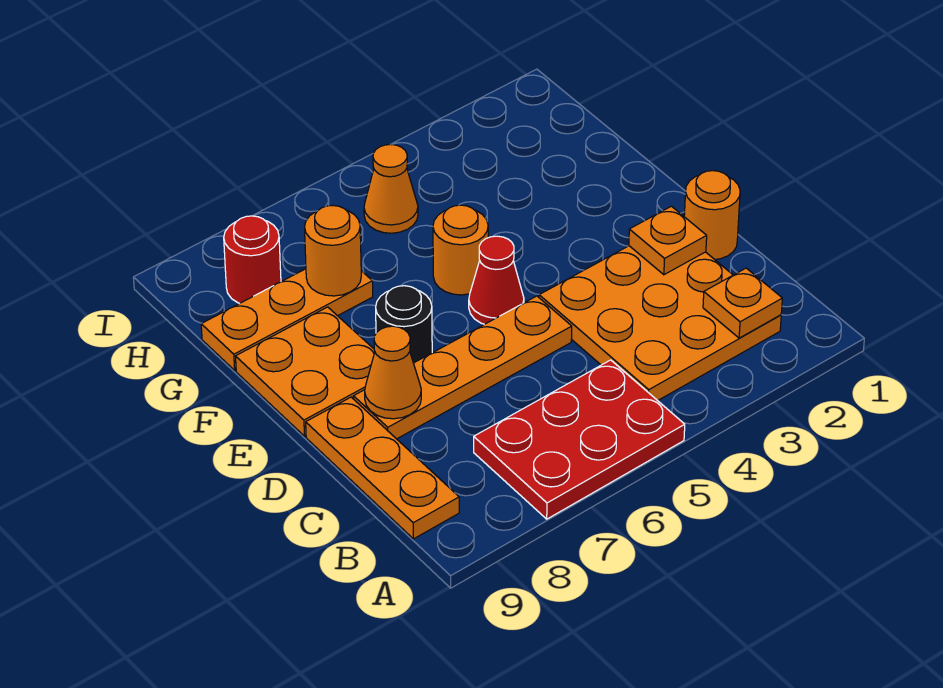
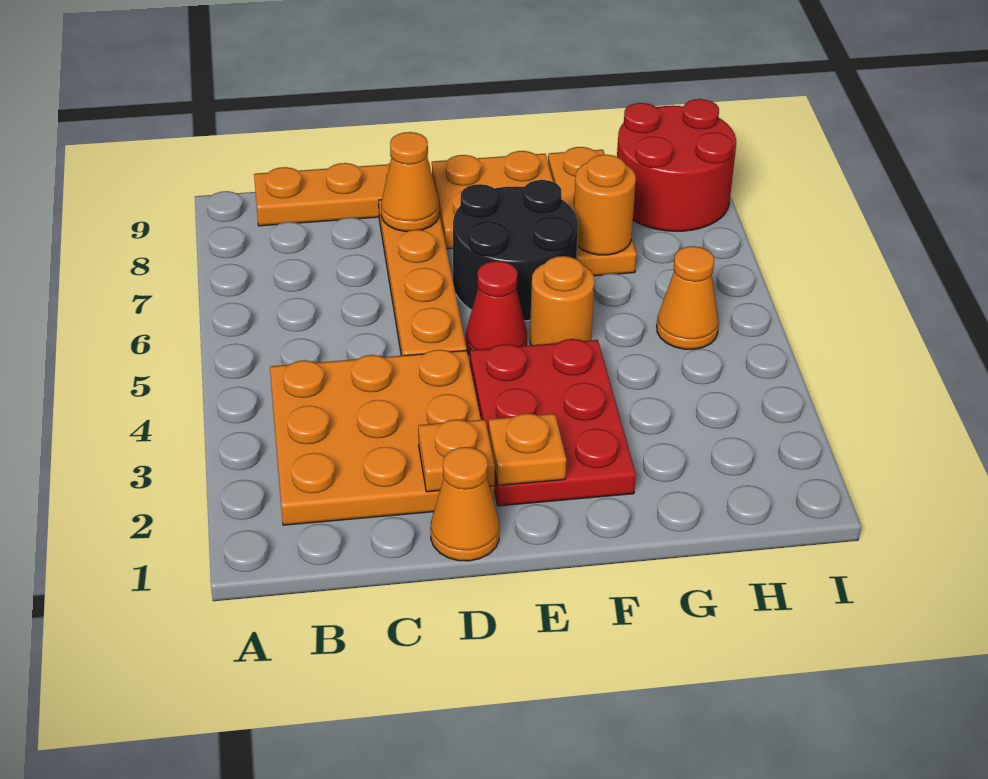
red 2x3 plate [474,360,685,519] -> red 2x3 plate moved to [470,339,636,506]
orange 1x1 plate [703,268,782,338] -> orange 1x1 plate moved to [488,413,566,486]
orange 1x1 round brick [684,171,740,259] -> orange 1x1 cone [431,447,499,561]
black 1x1 round brick [376,286,432,363] -> black 2x2 round brick [453,180,578,321]
red 1x1 round brick [224,216,281,303] -> red 2x2 round brick [617,99,736,231]

